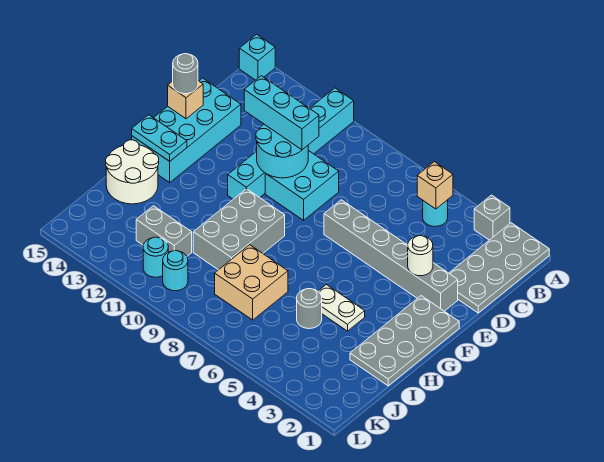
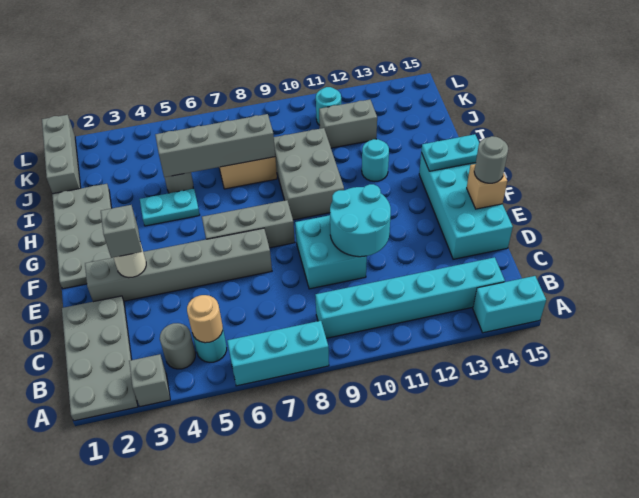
cyan 1x6 brick [228,88,354,199] -> cyan 1x6 brick turned to [315,257,505,338]
cyan 1x1 brick [239,34,275,80] -> cyan 1x2 brick [473,276,546,333]
none -> grey 1x1 round brick [160,323,195,369]
tan 1x1 brick [417,162,453,209] -> tan 1x1 round brick [187,295,223,343]
cyan 1x3 brick [244,76,319,150] -> cyan 1x3 brick moved to [227,321,329,386]
none -> grey 1x1 brick [101,205,142,258]
none -> grey 1x3 brick [202,200,295,248]
white 1x2 plate [318,285,365,331] -> cyan 1x2 plate [140,189,200,226]
white 2x2 round brick [106,140,159,204] -> none
none -> grey 1x4 brick [155,114,275,177]
none -> grey 1x3 brick [42,115,81,194]
cyan 1x1 round brick [163,251,188,291] -> cyan 1x1 round brick moved to [362,139,389,182]

